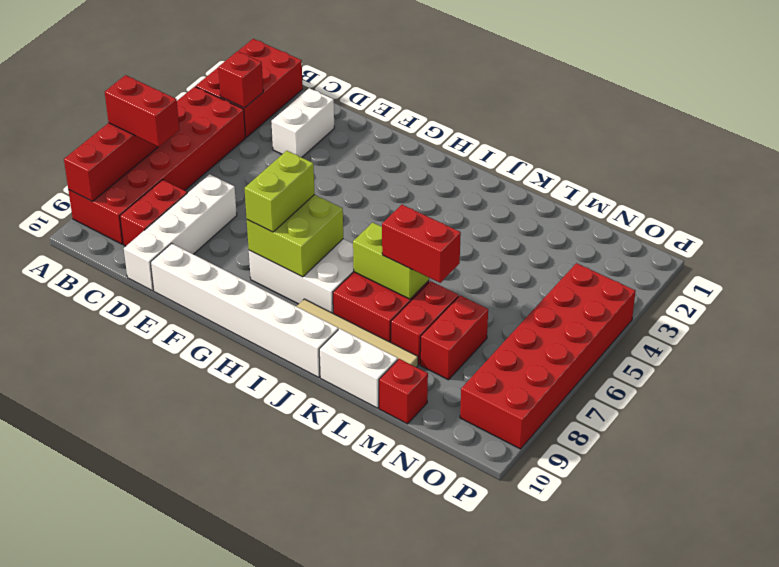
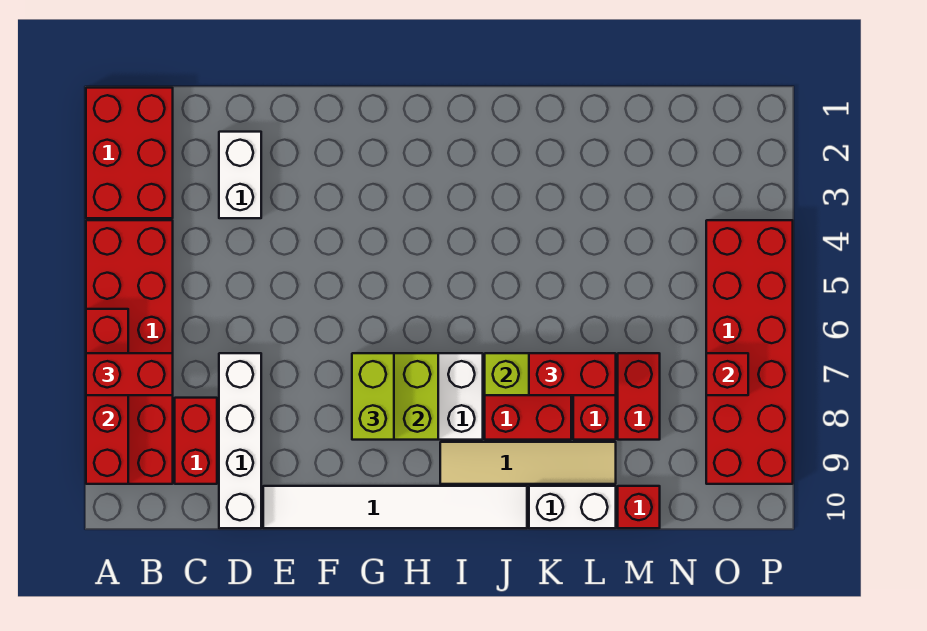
red 1x1 brick [218,51,263,108] -> red 1x1 brick moved to [706,353,748,395]
white 1x6 brick [150,243,338,378] -> white 1x6 tile [263,486,527,528]

